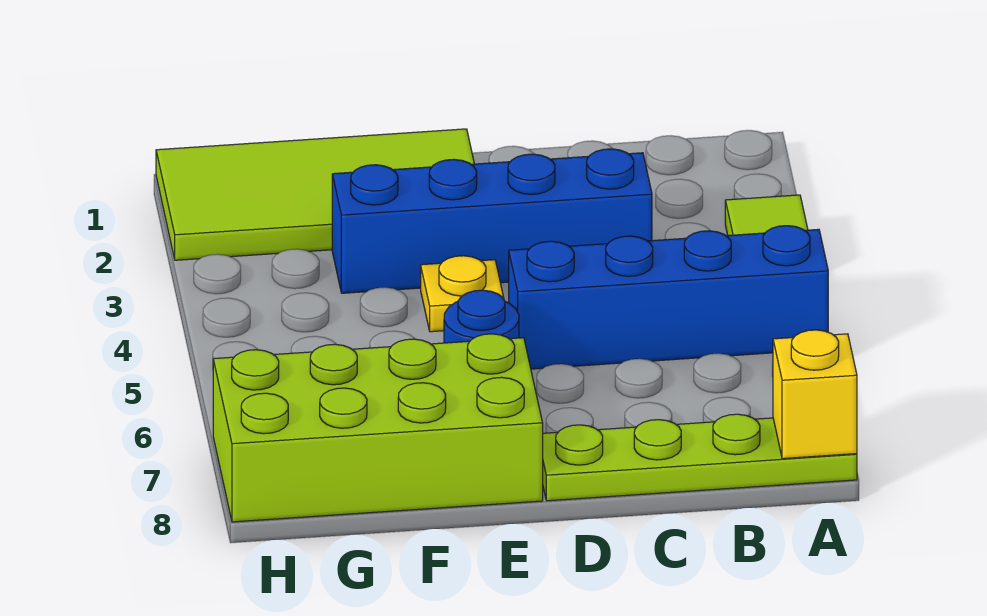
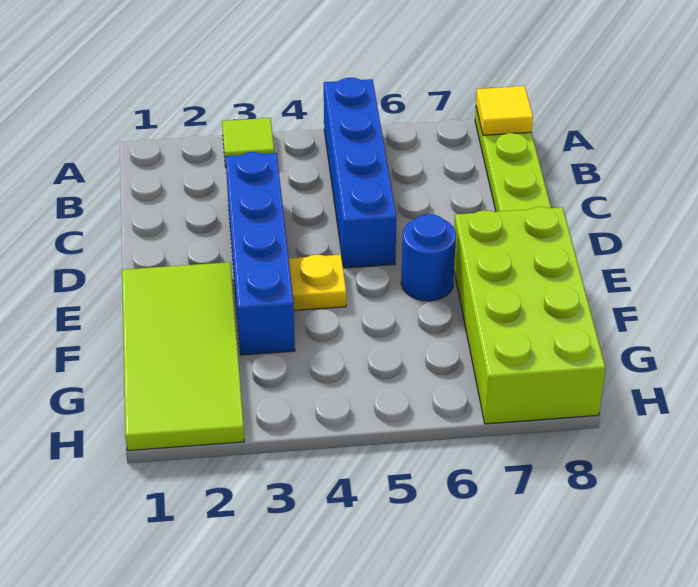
yellow 1x1 brick [773,330,857,459] -> yellow 1x1 tile [476,86,533,135]

